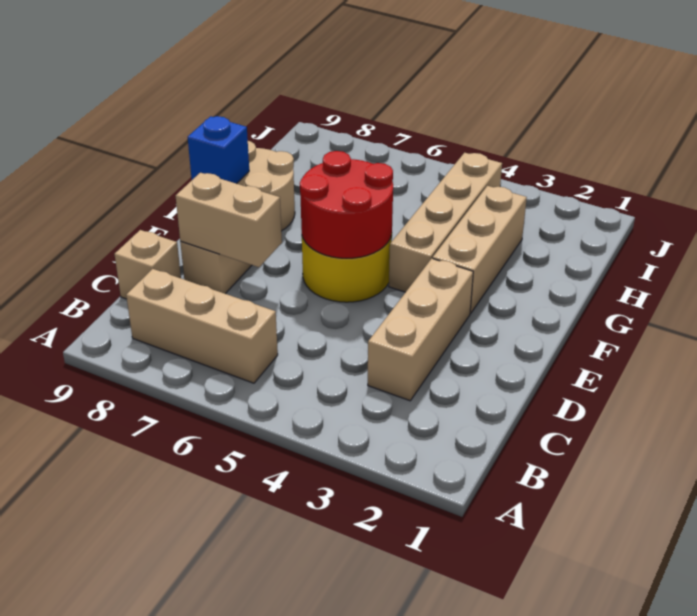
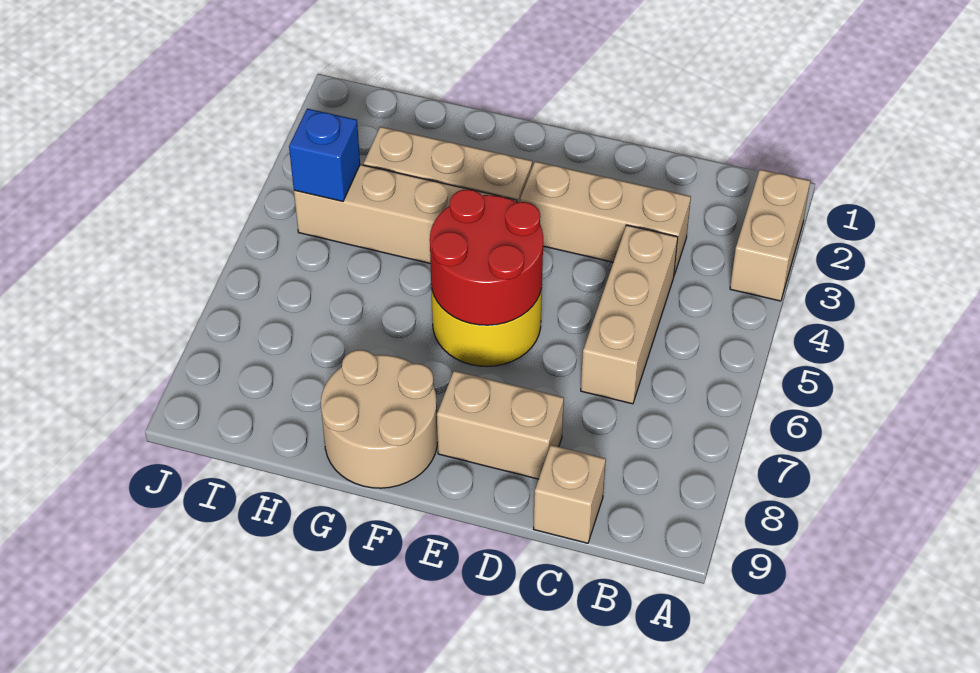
tan 1x3 brick [126,269,278,383] -> tan 1x3 brick moved to [581,225,678,404]
tan 1x2 brick [176,173,282,267] -> tan 1x2 brick moved to [730,169,810,301]
blue 1x1 brick [188,116,249,184] -> blue 1x1 brick moved to [289,109,360,201]

